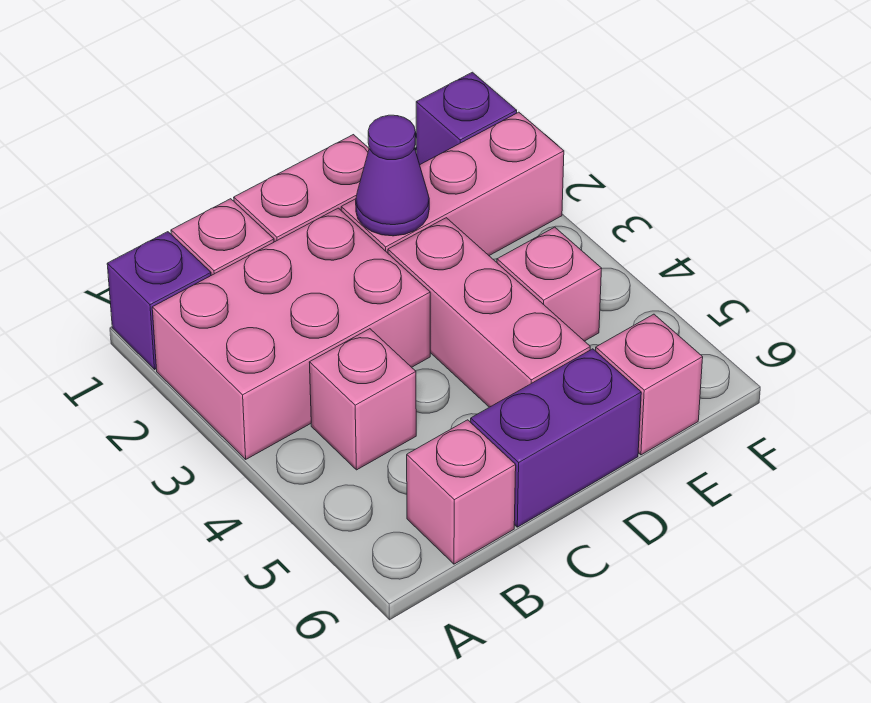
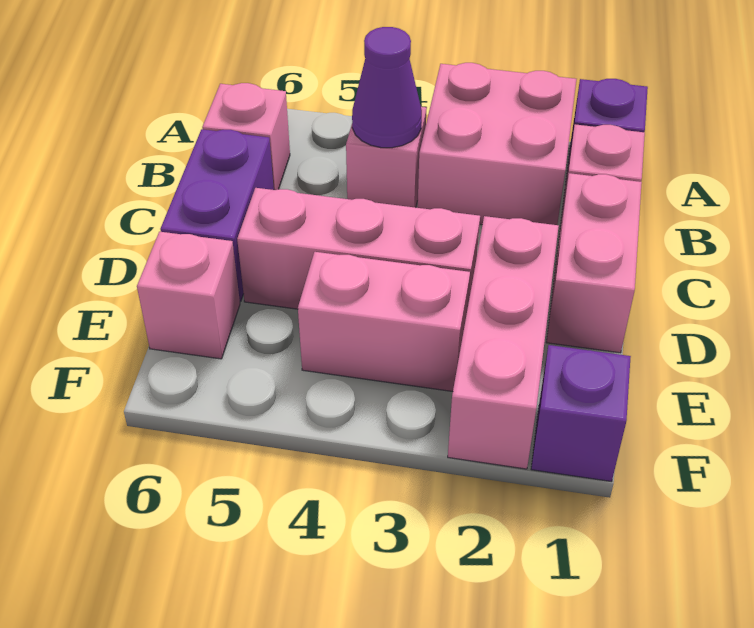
pink 2x3 brick [152,208,430,459] -> pink 2x2 brick [418,63,576,225]
purple 1x1 cone [356,115,429,236] -> purple 1x1 cone moved to [352,27,422,148]
pink 1x1 brick [497,227,602,341] -> pink 1x2 brick [298,252,470,391]

